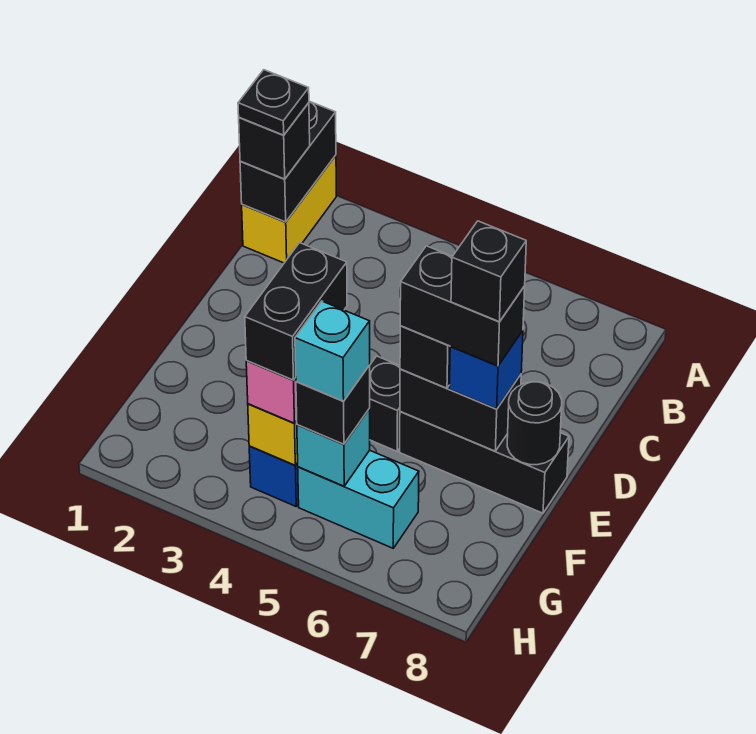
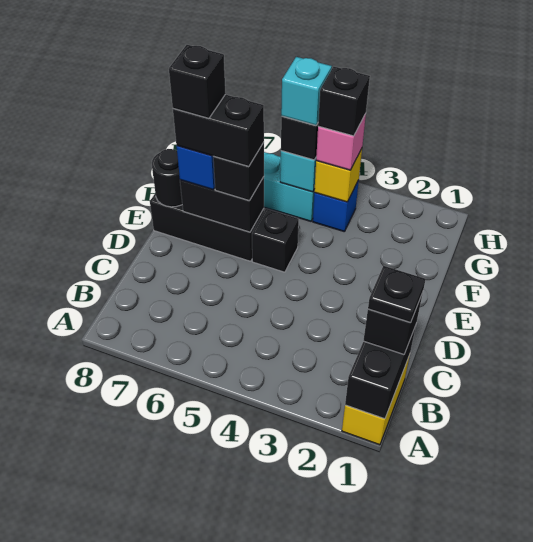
black 1x2 brick [245,243,347,380] -> black 1x1 brick [318,67,370,136]

